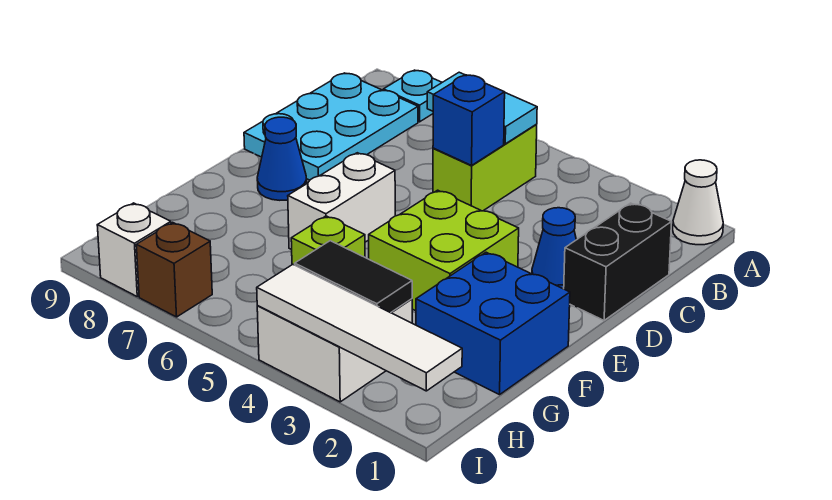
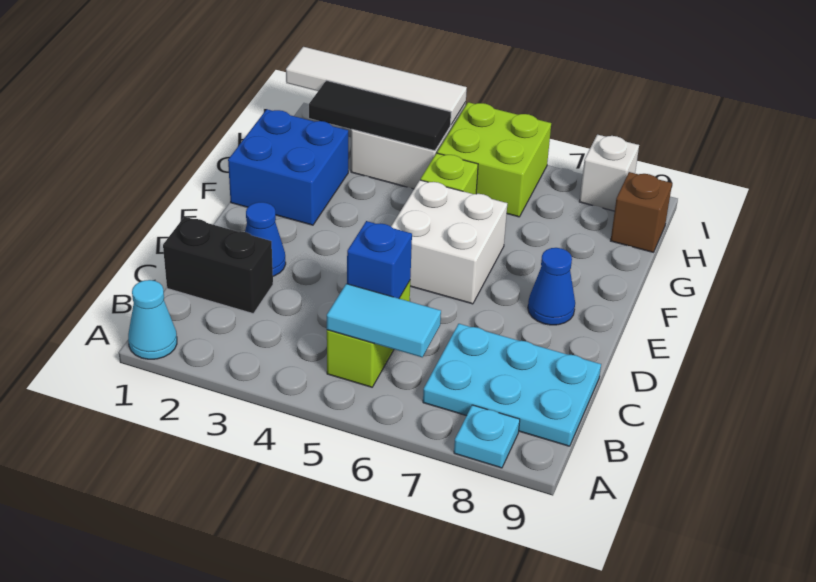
white 1x1 cone [673,160,723,245] -> cyan 1x1 cone [128,280,177,359]
cyan 2x3 plate [244,73,418,180] -> cyan 2x3 plate turned to [423,324,601,446]
black 1x2 brick [564,203,672,320] -> black 1x2 brick turned to [163,217,273,314]
lime 2x2 brick [369,190,519,311] -> lime 2x2 brick moved to [437,102,551,217]
white 1x2 brick [288,153,395,250] -> white 2x2 brick [391,180,507,304]
black 1x2 tile [295,241,412,313] -> black 1x3 tile [309,80,451,151]
brown 1x1 brick [136,222,212,317] -> brown 1x1 brick moved to [611,172,672,252]

